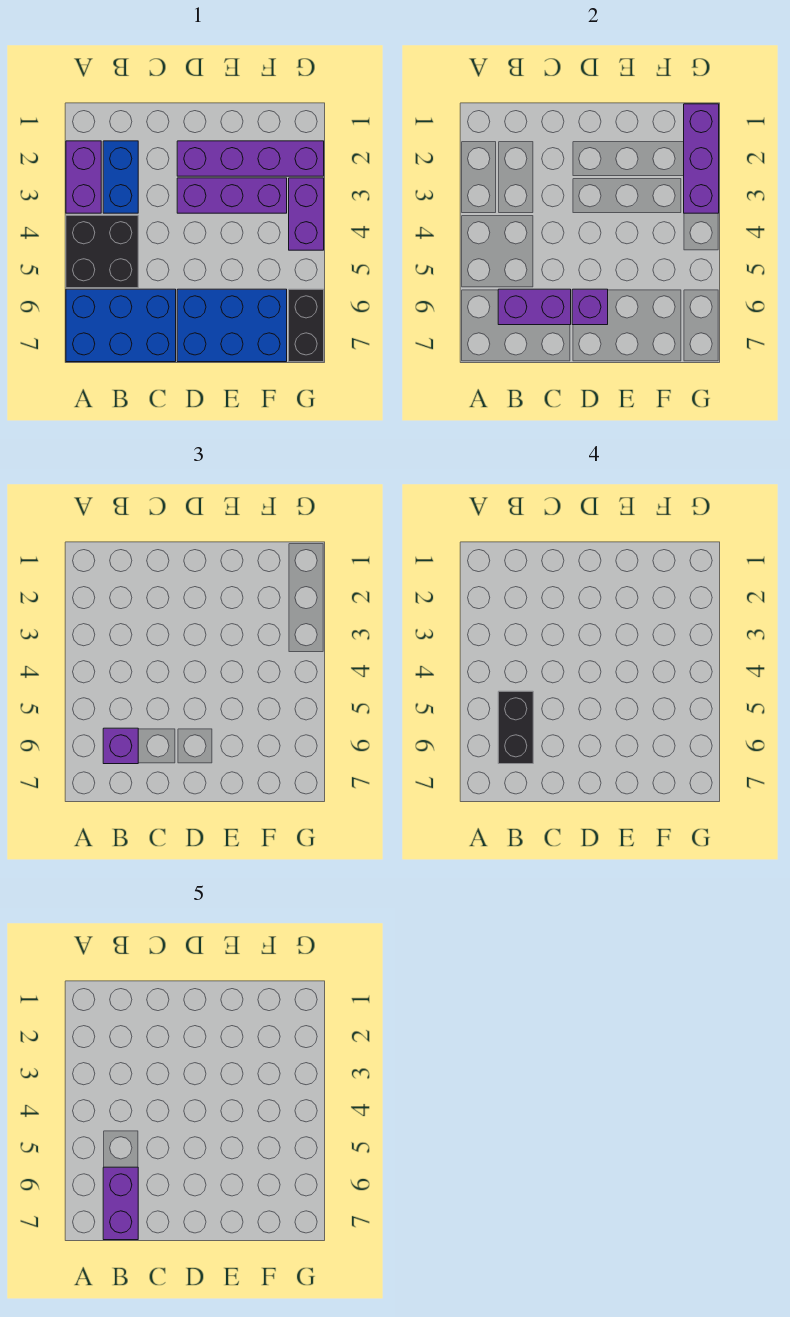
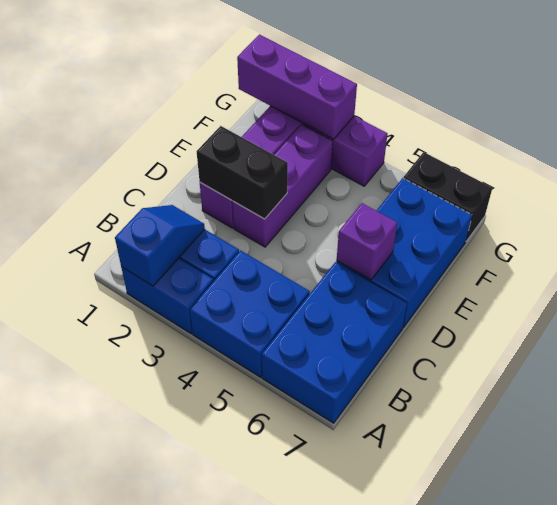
purple 1x2 brick [66,141,101,213] -> blue 1x2 brick [121,258,214,334]
none -> blue 1x2 slope [115,205,205,286]
black 2x2 brick [66,215,138,288] -> blue 2x2 brick [190,251,310,377]
black 1x2 brick [498,691,533,764] -> black 1x2 brick moved to [197,126,288,219]
purple 1x2 brick [498,289,571,325] -> none
purple 1x1 brick [103,728,138,764] -> none
purple 1x2 brick [103,1167,138,1240] -> none

